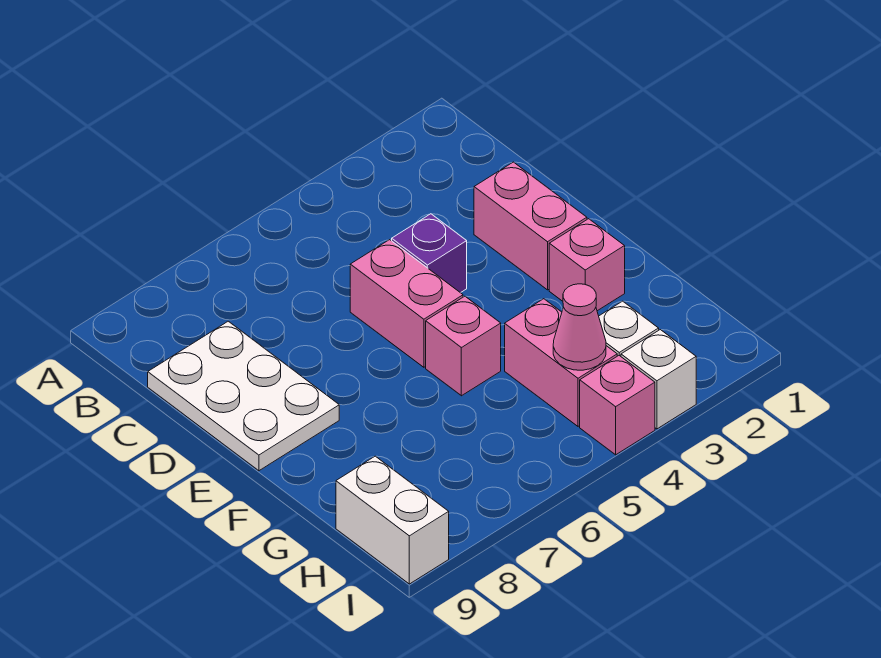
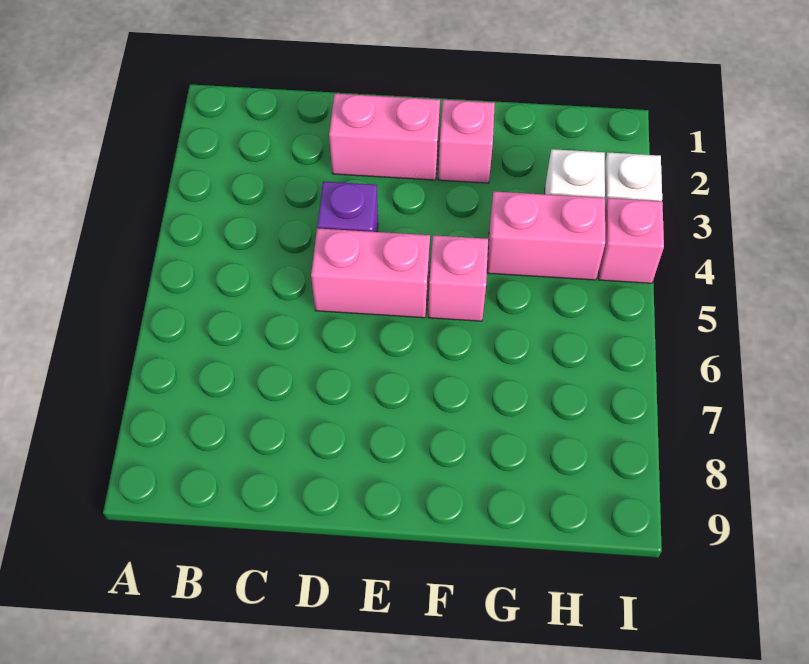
white 2x3 plate [148,321,339,471] -> none
pink 1x1 cone [553,284,606,370] -> none
white 1x2 brick [336,456,449,584] -> none

